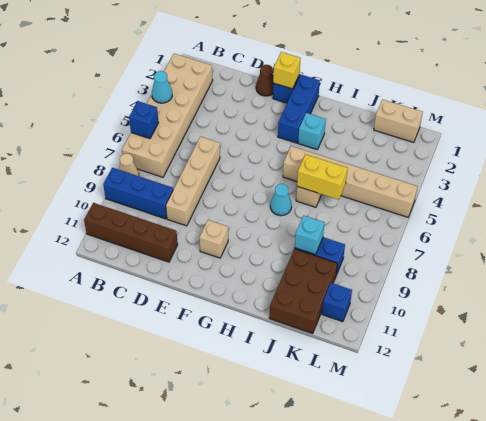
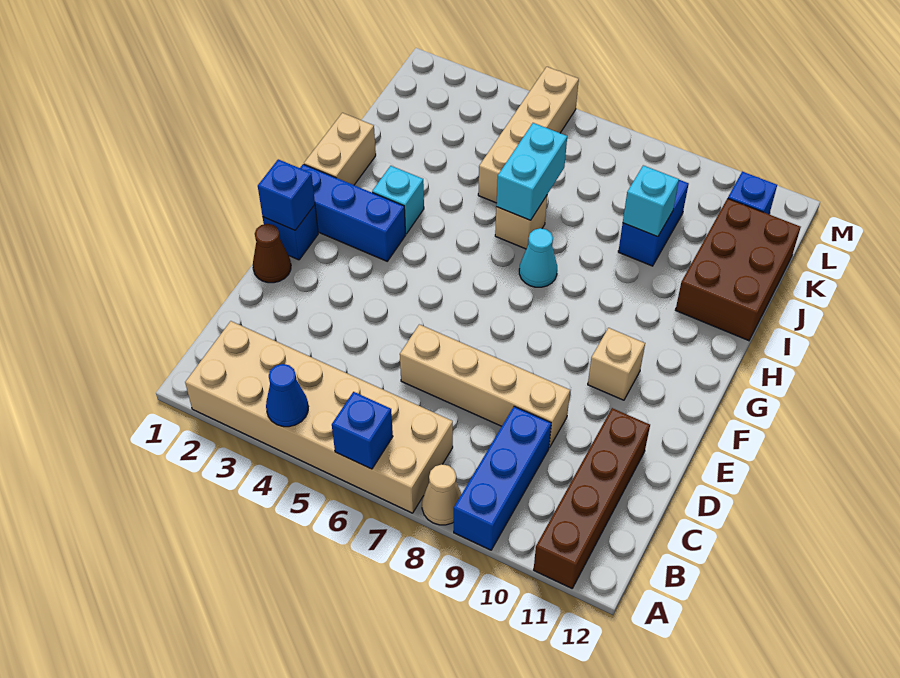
cyan 1x1 cone [152,71,172,103] -> blue 1x1 cone [266,364,308,427]
yellow 1x1 brick [273,52,301,89] -> blue 1x1 brick [258,159,315,230]
tan 1x6 brick [283,146,418,217] -> tan 1x4 brick [478,67,579,203]
yellow 1x2 brick [297,154,348,200] -> cyan 1x2 brick [496,123,567,220]
brown 2x3 brick [269,249,337,334] -> brown 2x3 brick turned to [676,198,801,341]
tan 1x2 brick [374,99,423,143] -> tan 1x2 brick moved to [304,113,376,185]

